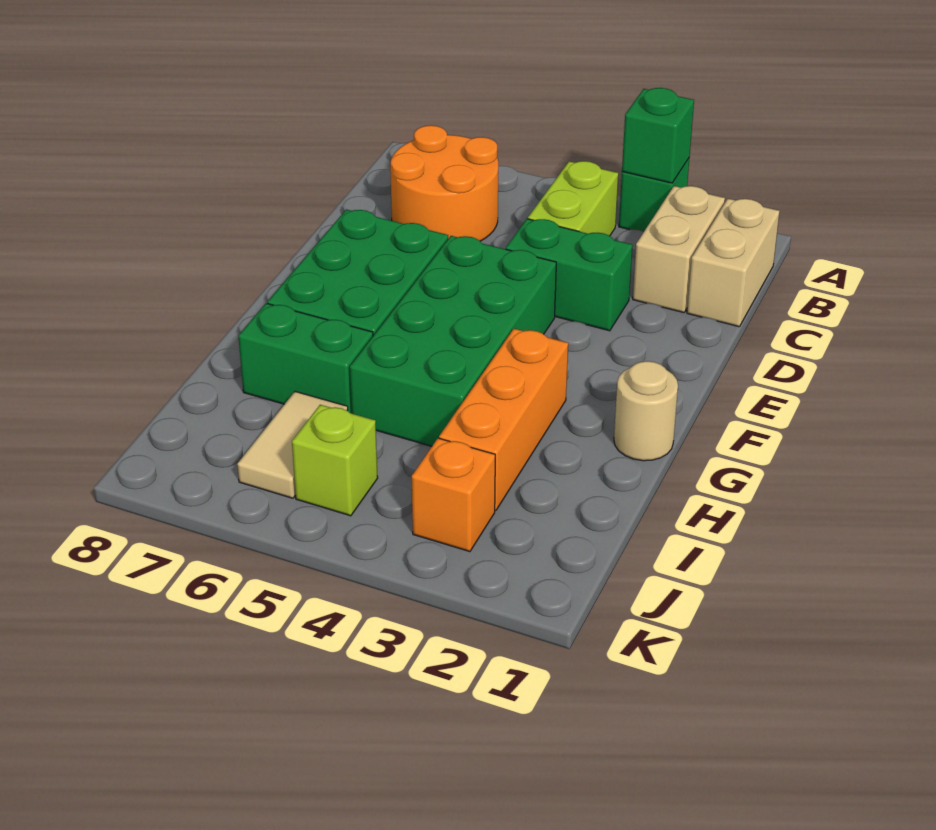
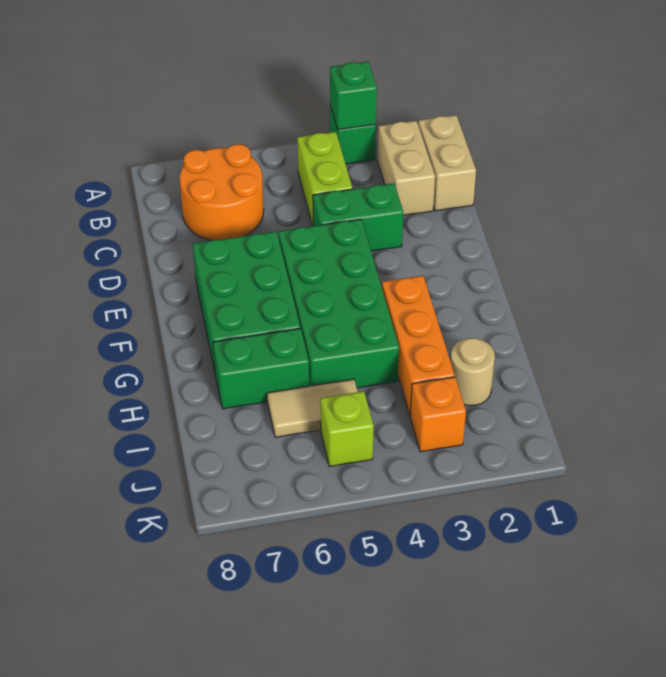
tan 1x1 round brick [614,361,678,461] -> tan 1x1 round brick moved to [450,338,495,406]
tan 1x2 tile [237,391,348,498] -> tan 1x2 tile turned to [267,379,358,437]

